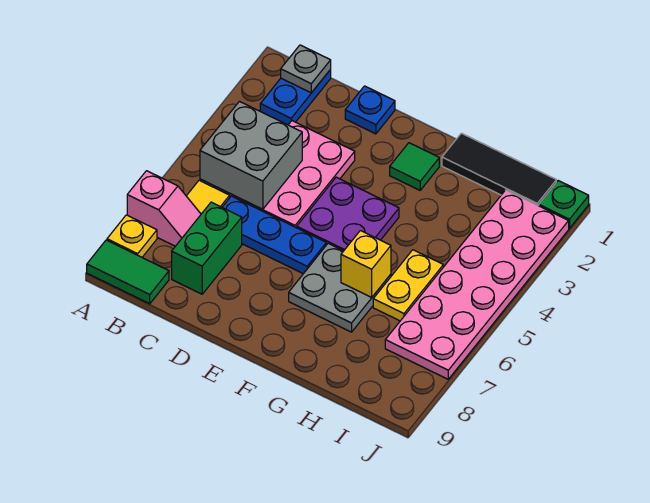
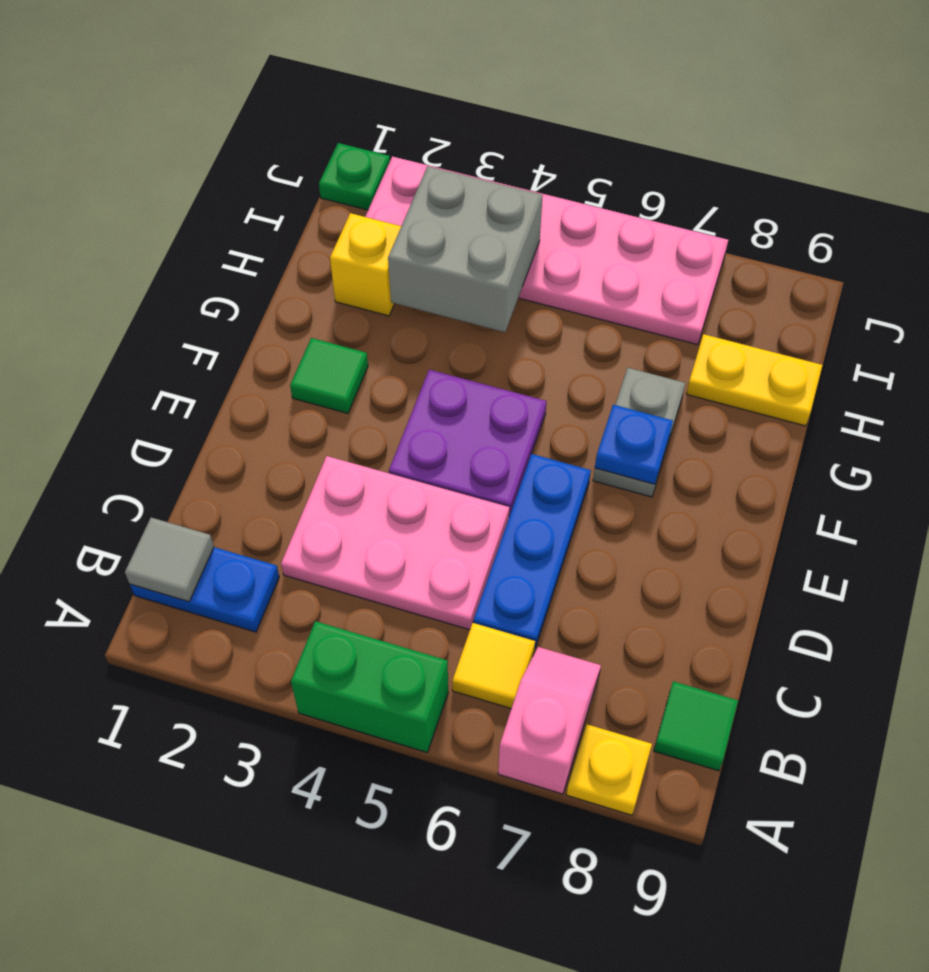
green 1x2 tile [87,240,169,304] -> green 1x1 tile [654,681,738,771]
grey 1x1 plate [281,45,331,93] -> grey 1x1 tile [125,518,214,602]
grey 2x2 brick [200,101,302,209] -> grey 2x2 brick moved to [388,166,543,332]
green 1x2 brick [172,202,242,294] -> green 1x2 brick moved to [291,621,448,752]
blue 1x1 plate [345,86,395,134] -> blue 1x1 plate moved to [595,405,673,484]
grey 2x2 plate [289,243,391,332] -> grey 1x2 plate [593,368,685,497]
black 1x3 tile [442,133,556,206] -> none
yellow 1x1 brick [341,231,391,297] -> yellow 1x1 brick moved to [330,213,401,316]
yellow 1x2 plate [373,250,443,321] -> yellow 1x2 plate moved to [686,334,823,426]

